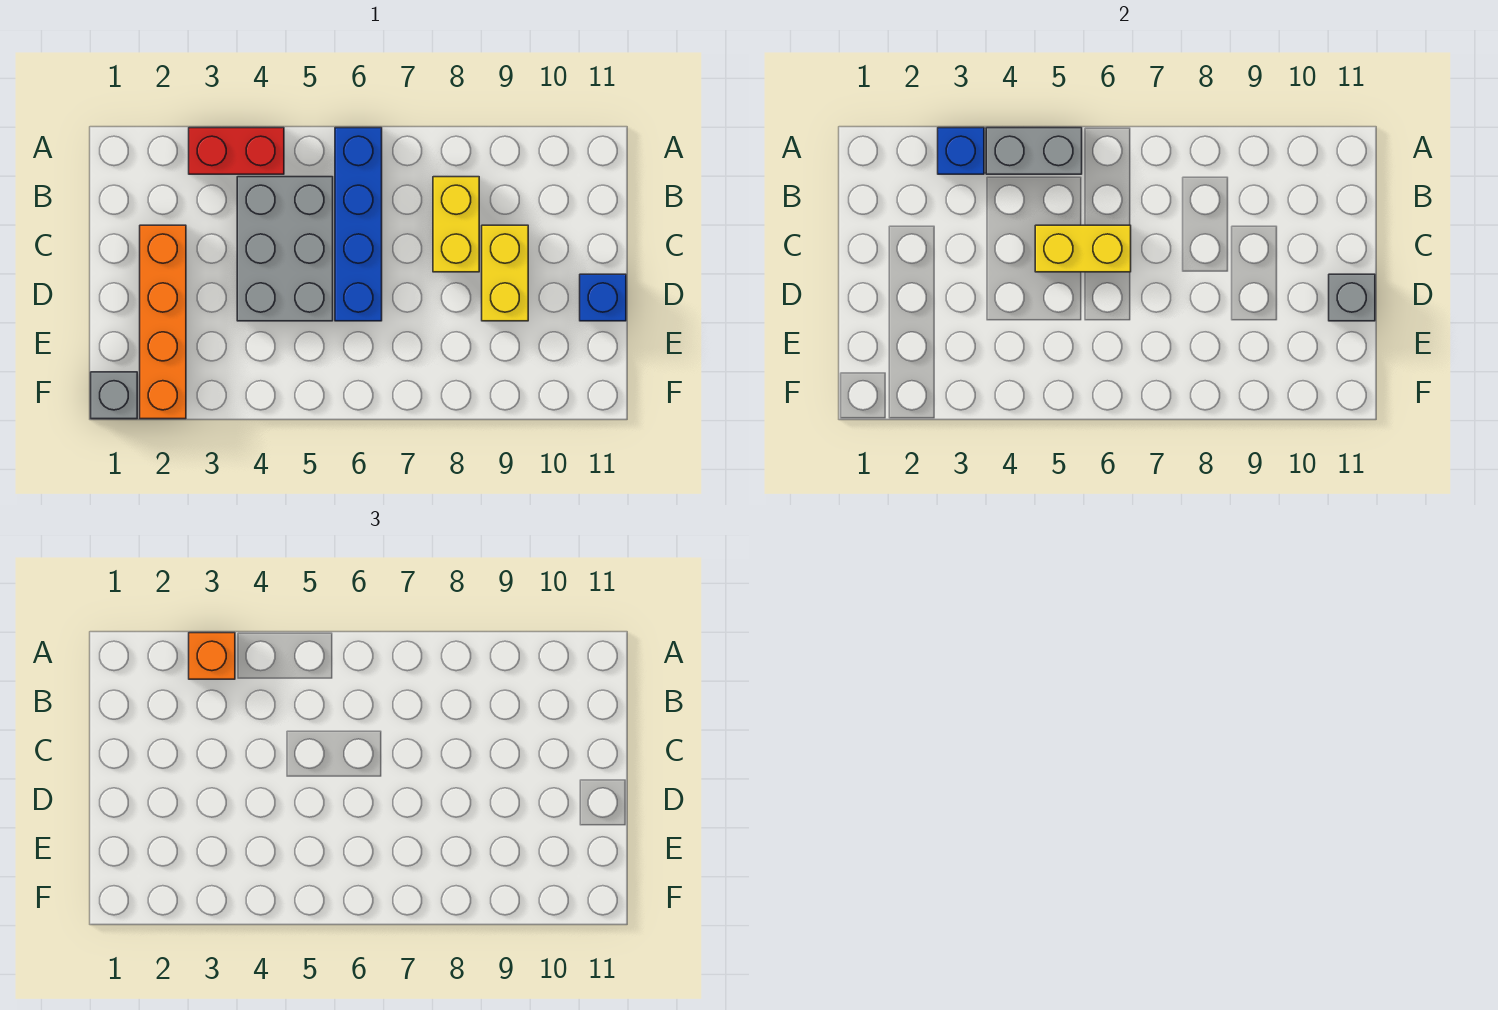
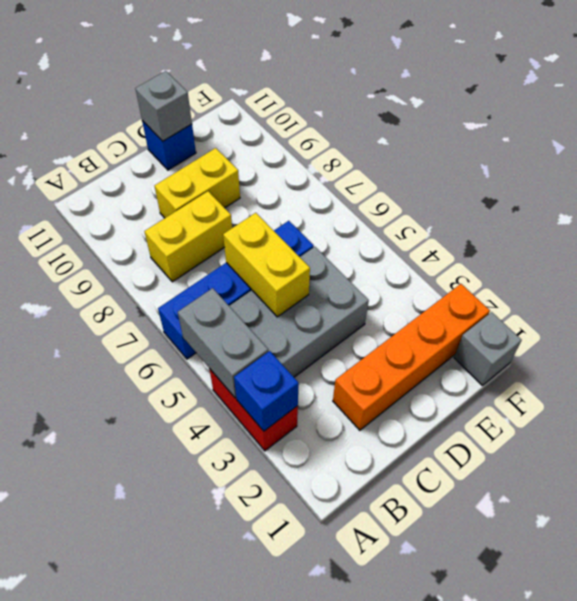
orange 1x1 brick [189,633,235,679] -> none

